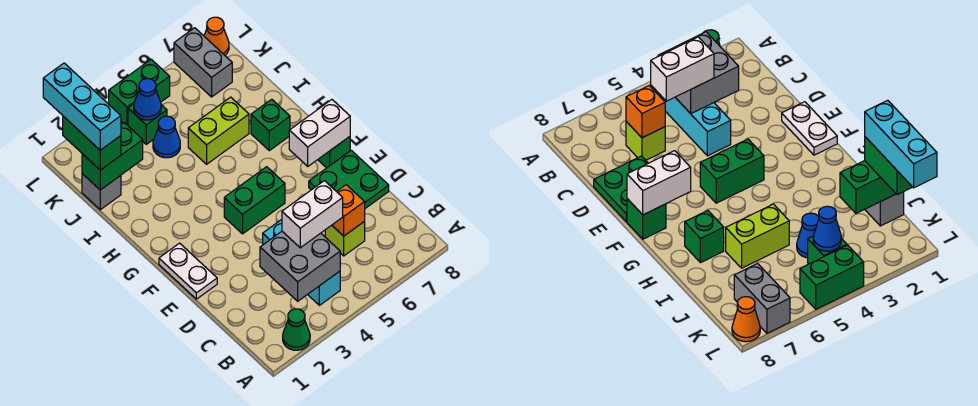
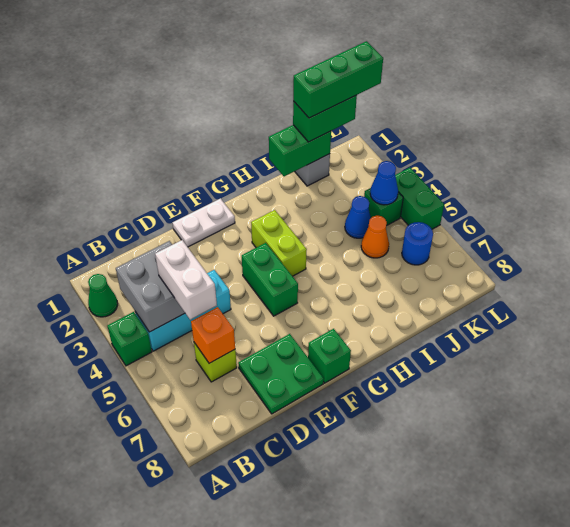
white 1x2 brick [289,100,350,166] -> none
green 1x1 brick [251,99,290,151] -> green 1x1 brick moved to [108,312,152,366]
lime 1x2 brick [188,97,249,164] -> lime 1x2 brick moved to [251,210,307,276]
green 1x2 brick [82,123,143,190] -> green 1x2 brick turned to [269,125,331,176]
cyan 1x3 brick [43,63,121,150] -> green 1x3 brick [293,41,383,118]
none -> blue 1x1 round brick [402,222,433,265]
grey 1x2 brick [174,28,232,97] -> none
orange 1x1 cone [204,17,229,55] -> orange 1x1 cone moved to [361,216,389,258]

